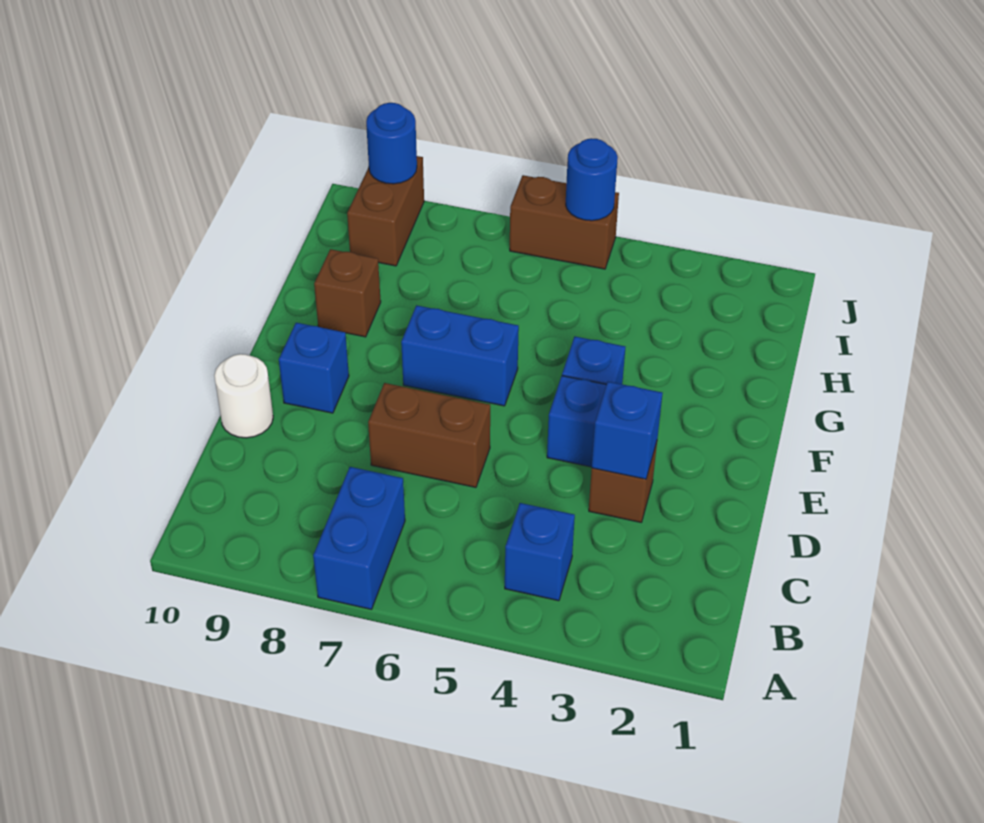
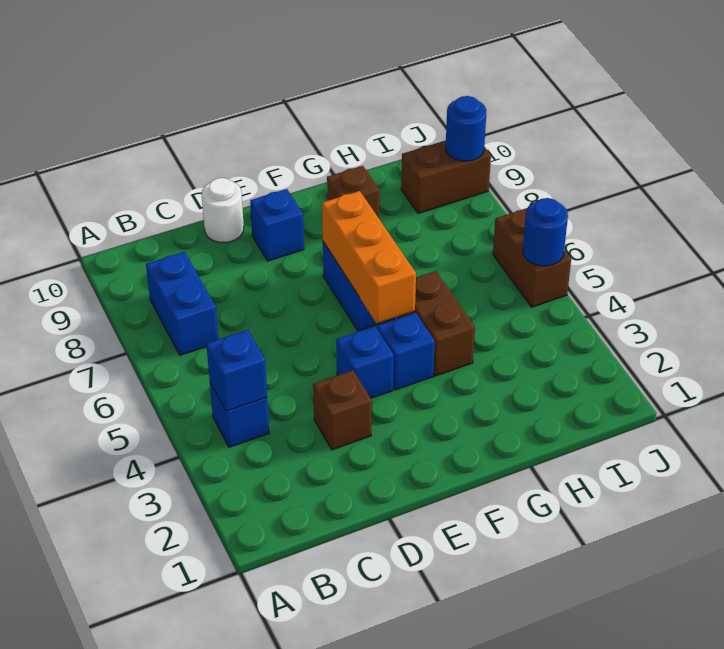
blue 1x2 brick [313,467,405,609] -> blue 1x2 brick turned to [146,252,218,355]
blue 1x1 brick [592,382,662,479] -> blue 1x1 brick moved to [206,330,267,411]
brown 1x2 brick [368,383,490,487] -> brown 1x2 brick moved to [398,271,475,376]
none -> orange 1x3 brick [322,191,416,323]

